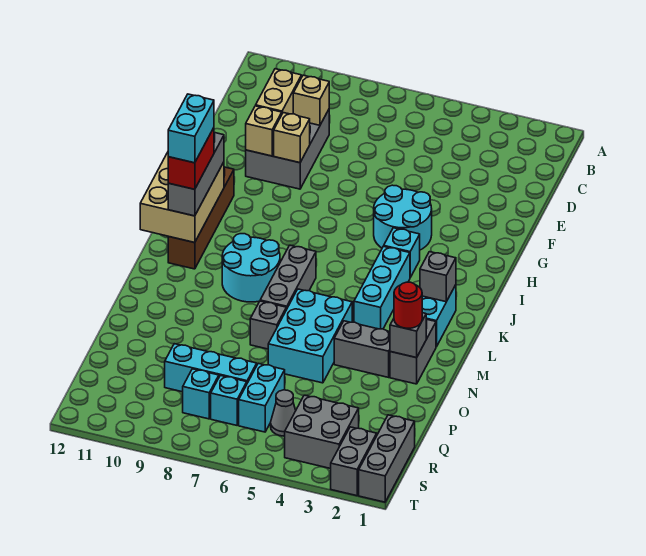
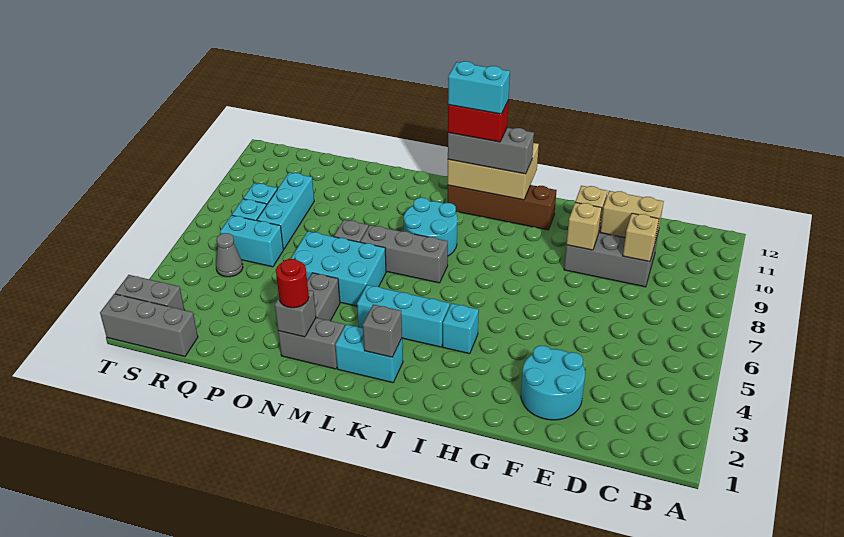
cyan 2x2 round brick [374,185,432,250] -> cyan 2x2 round brick moved to [521,346,585,420]
grey 2x2 brick [285,395,359,469] -> none

